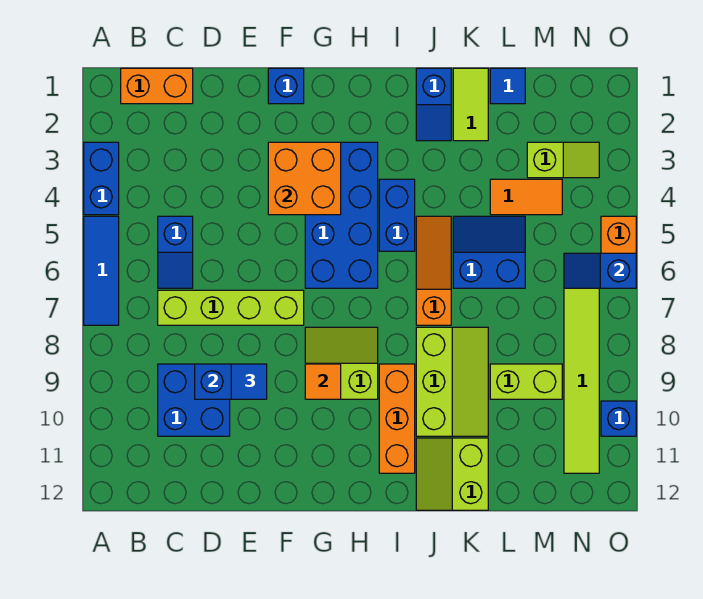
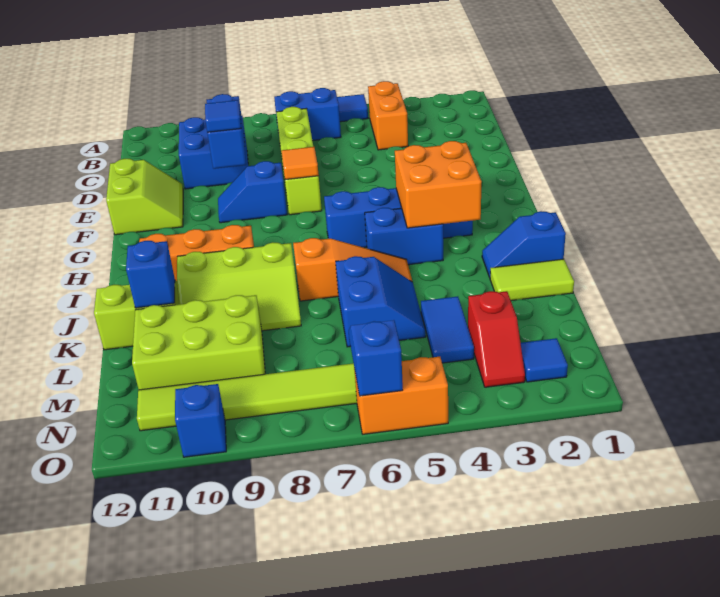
blue 1x2 brick [84,142,119,215] -> blue 1x2 brick moved to [274,88,341,141]
orange 1x2 brick [121,68,193,104] -> orange 1x2 brick moved to [368,81,408,150]
blue 1x2 slope [158,216,193,288] -> blue 1x2 slope moved to [218,161,287,223]
blue 1x1 brick [268,68,304,104] -> blue 1x1 brick moved to [126,241,175,308]
orange 2x2 brick [268,142,341,215] -> orange 2x2 brick moved to [395,141,482,228]
blue 2x4 brick [305,142,378,288] -> blue 1x4 brick [324,187,473,248]
lime 2x2 slope [305,327,378,399] -> lime 2x2 slope moved to [106,159,183,235]
orange 1x1 tile [305,364,341,399] -> orange 1x1 tile moved to [281,147,319,180]
blue 1x1 tile [490,68,525,104] -> blue 1x1 tile moved to [521,338,568,382]
orange 1x2 tile [490,179,562,215] -> blue 1x2 tile [421,296,474,363]
lime 1x2 brick [490,364,562,399] -> lime 2x3 brick [132,295,265,390]
lime 1x2 slope [527,142,599,178] -> red 1x2 slope [468,291,525,387]

